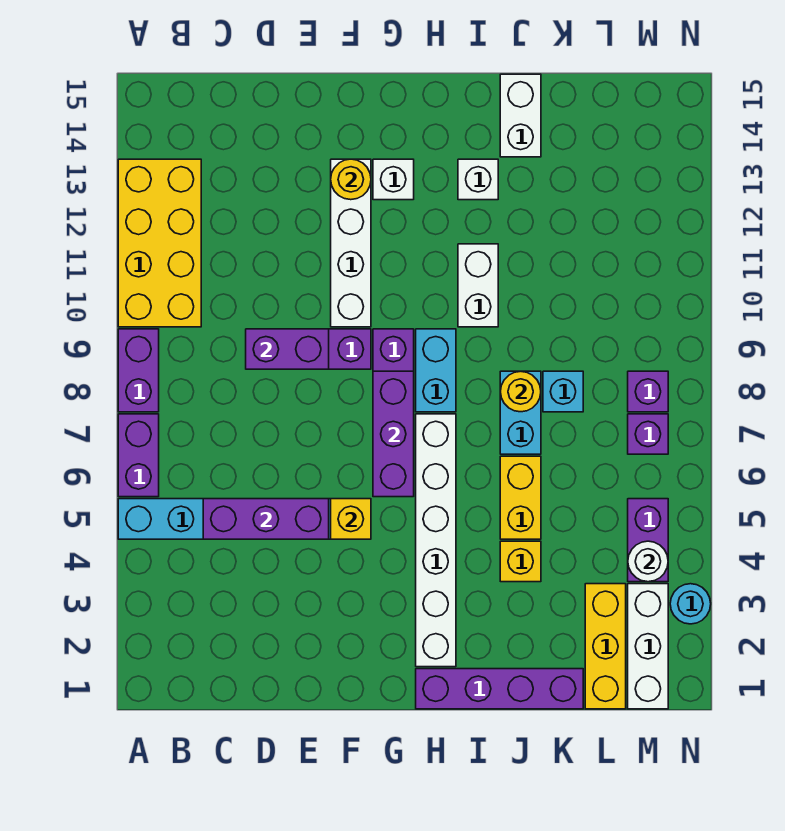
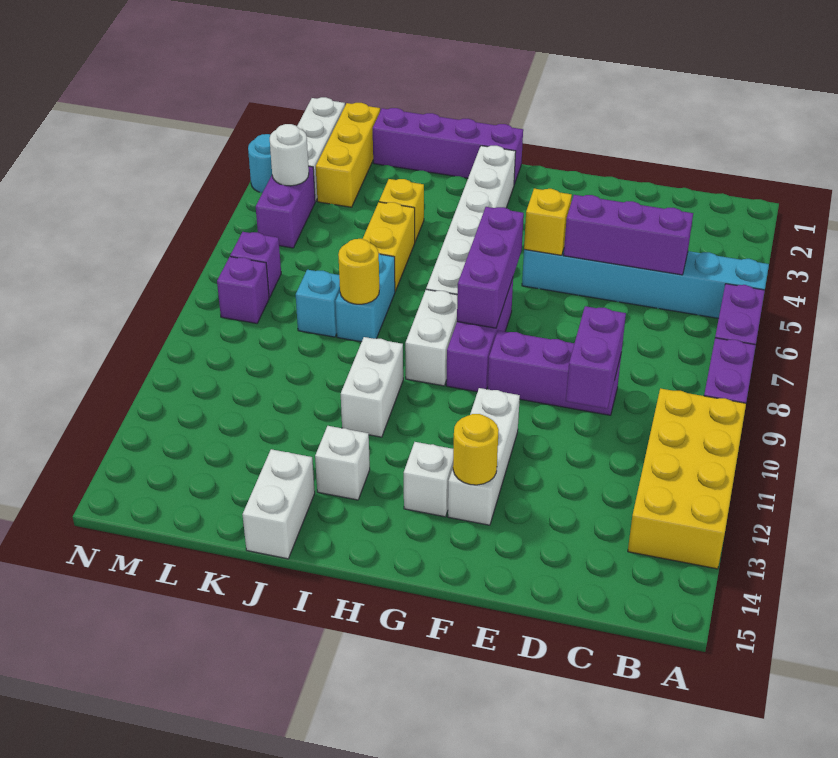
purple 1x2 brick [246,329,329,369] -> purple 1x2 brick turned to [566,306,626,409]
white 1x4 brick [331,159,371,327] -> white 1x3 brick [448,388,520,525]
cyan 1x2 brick [416,329,456,412] -> white 1x2 brick [405,290,457,386]

